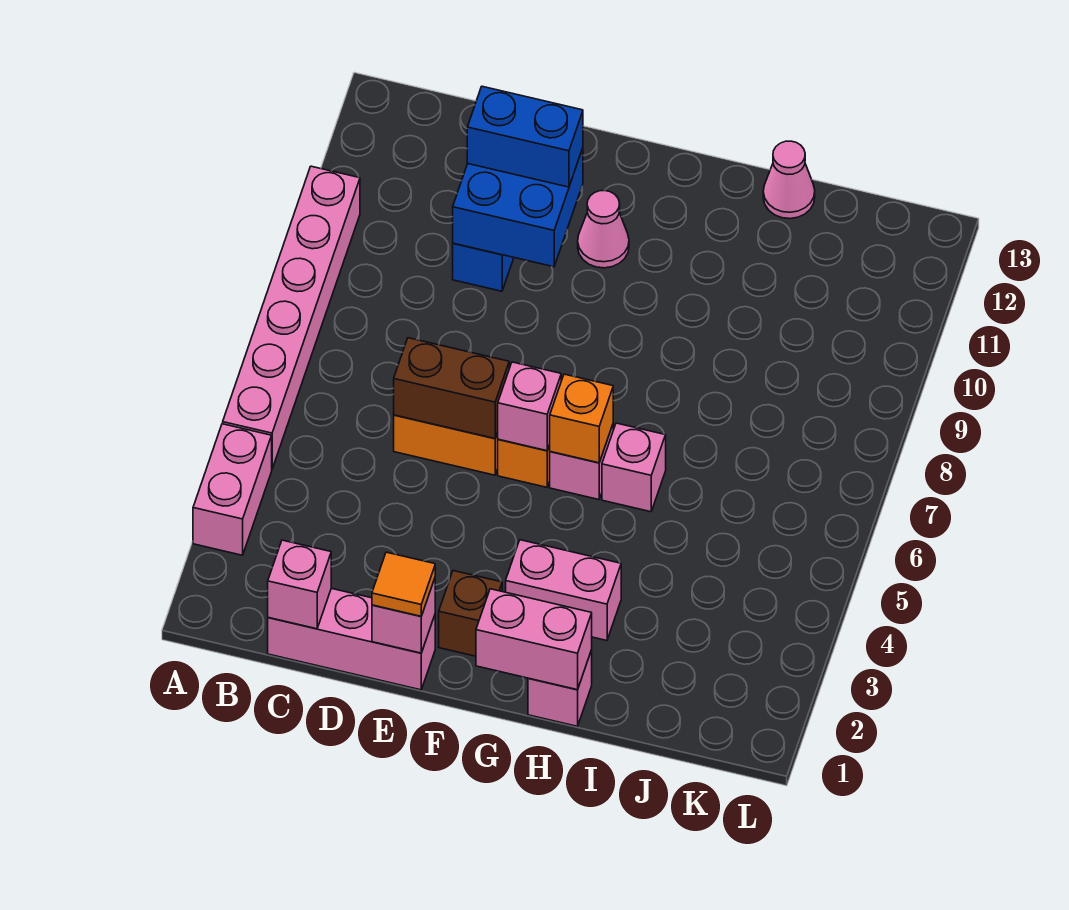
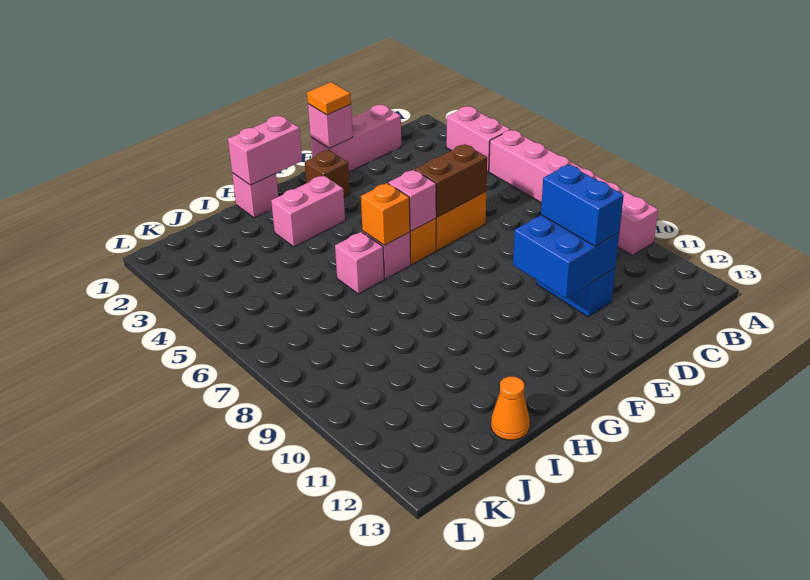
pink 1x1 brick [268,540,331,629] -> none
blue 1x2 brick [467,86,583,187] -> blue 1x2 brick turned to [541,164,624,246]
pink 1x1 cone [578,191,629,268] -> none
pink 1x1 cone [763,141,815,219] -> orange 1x1 cone [491,377,530,440]

